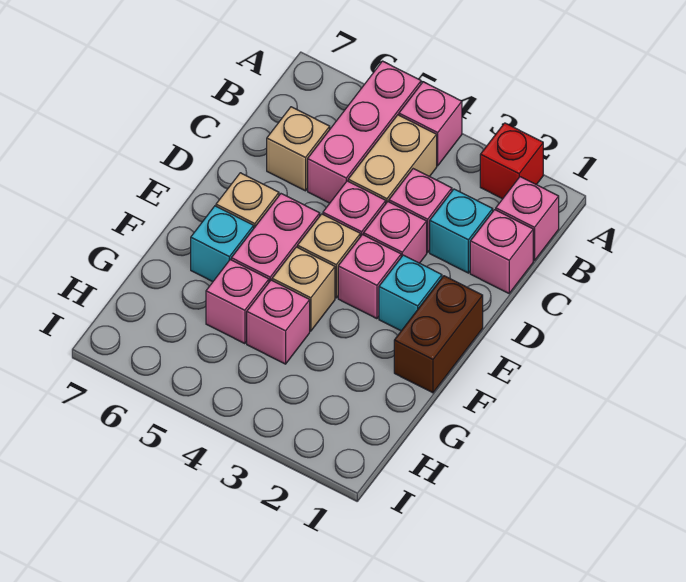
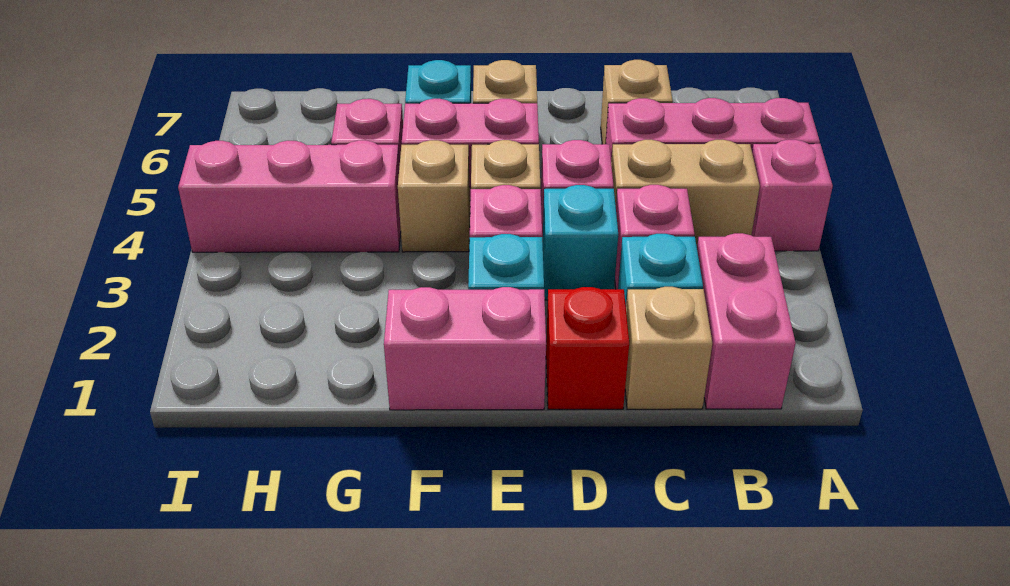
red 1x1 brick [480,123,543,199] -> red 1x1 brick moved to [546,287,629,409]
pink 1x1 brick [496,177,559,261] -> pink 1x2 brick [697,233,796,409]
pink 1x1 brick [470,210,533,293] -> tan 1x1 brick [625,287,712,409]
pink 1x1 brick [364,202,427,263] -> cyan 1x1 brick [543,185,618,300]
brown 1x2 brick [394,276,483,393] -> pink 1x2 brick [384,287,546,410]
pink 1x1 brick [247,280,310,364] -> pink 1x3 brick [178,140,401,252]

